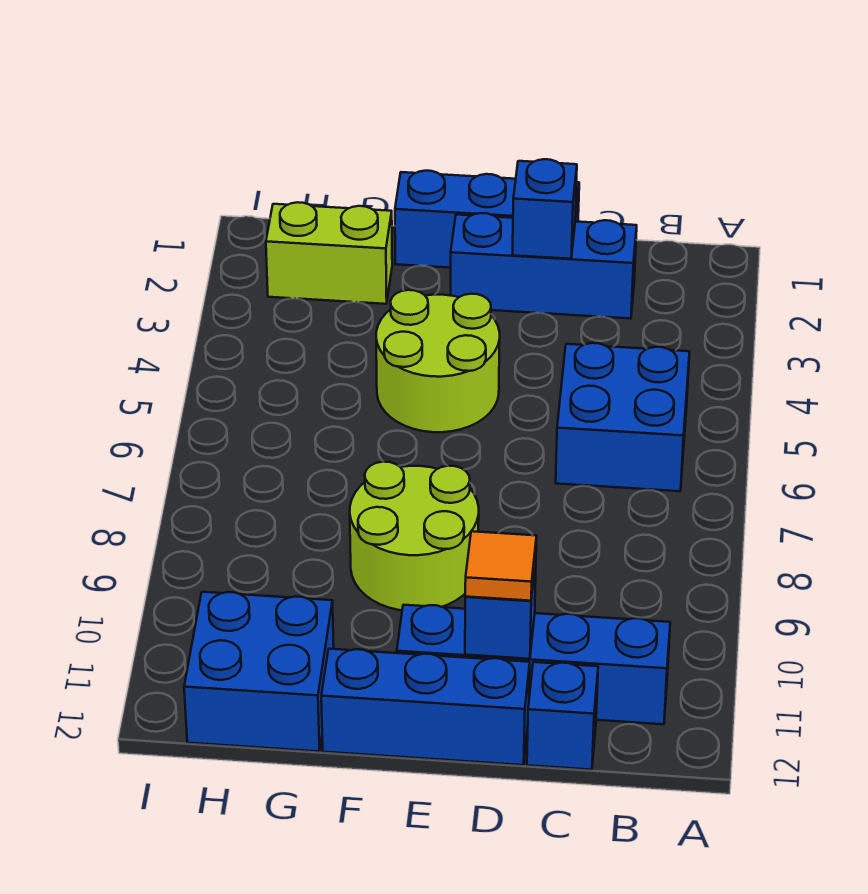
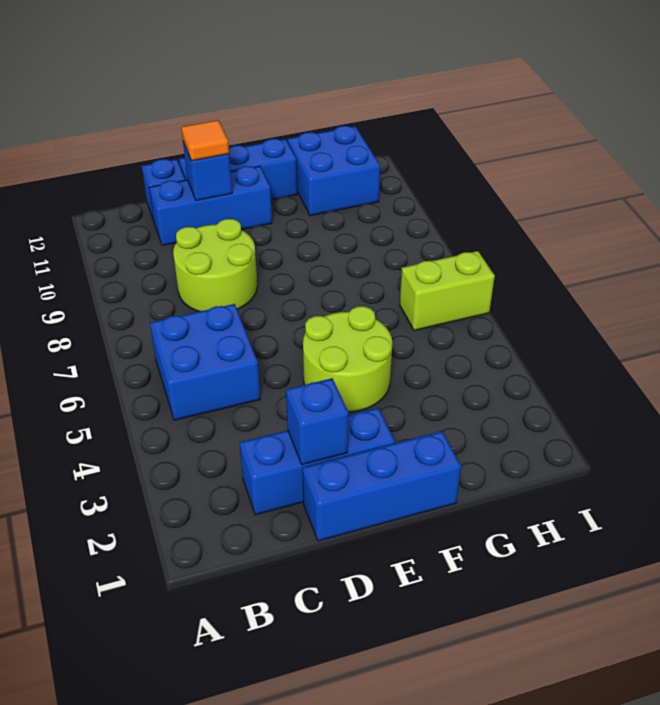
blue 1x4 brick [397,605,670,724] -> blue 1x3 brick [149,166,272,246]
lime 2x2 round brick [350,462,479,610] -> lime 2x2 round brick moved to [173,219,257,312]
lime 1x2 brick [266,202,392,304] -> lime 1x2 brick moved to [400,251,495,331]

